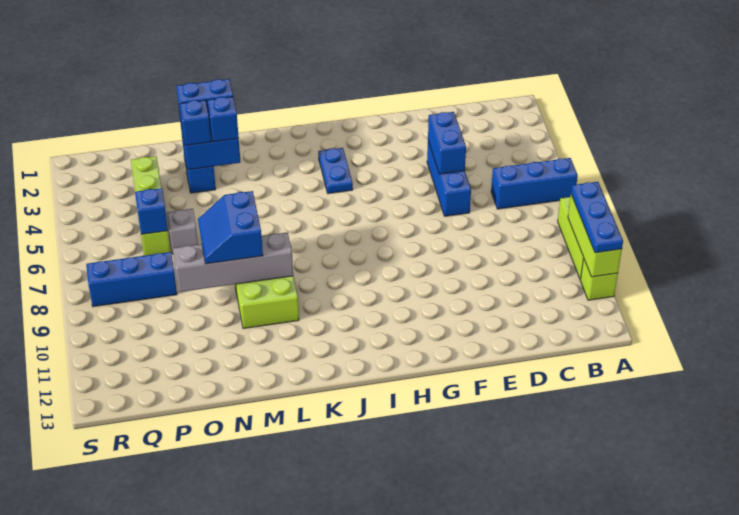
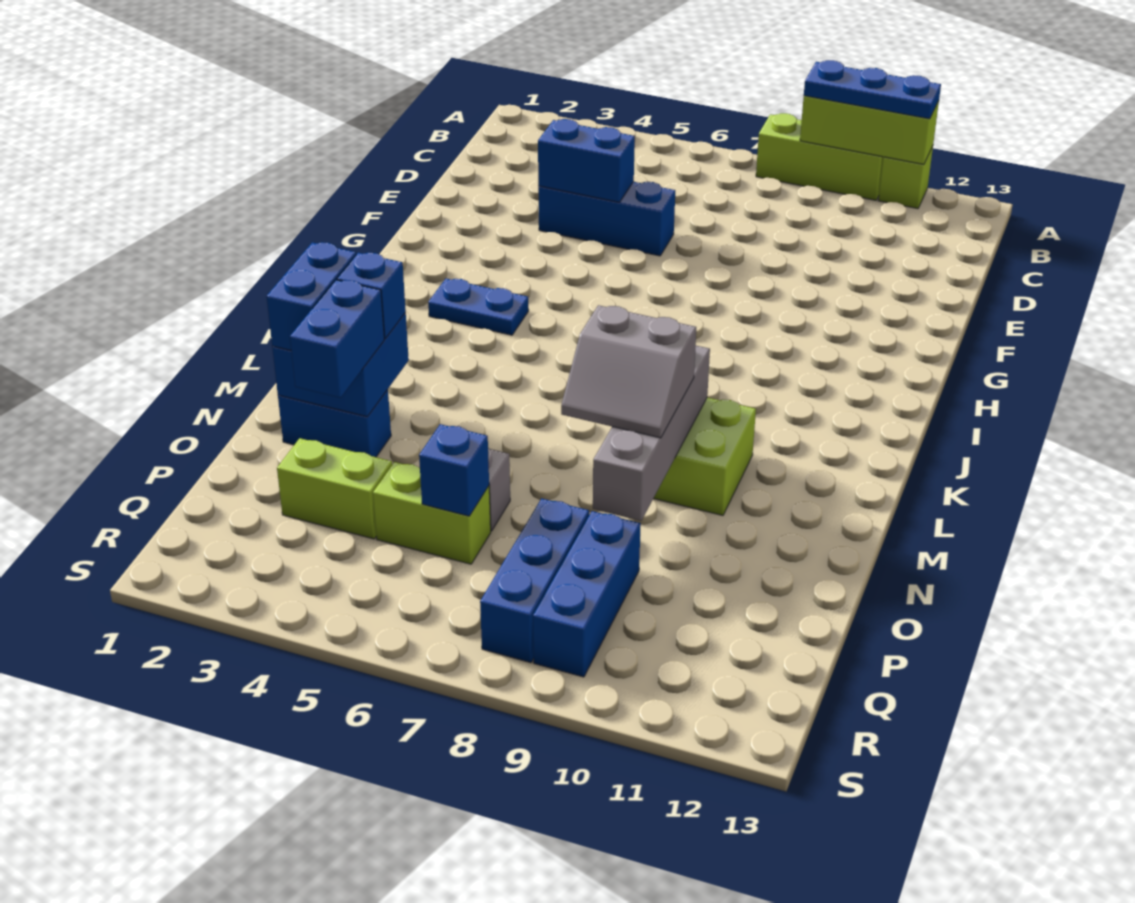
blue 1x3 brick [491,158,578,209] -> blue 1x3 brick moved to [533,511,641,677]
blue 2x2 slope [198,191,263,264] -> grey 2x2 slope [561,305,696,438]
blue 1x1 brick [179,100,211,145] -> blue 1x2 brick [290,280,384,398]

